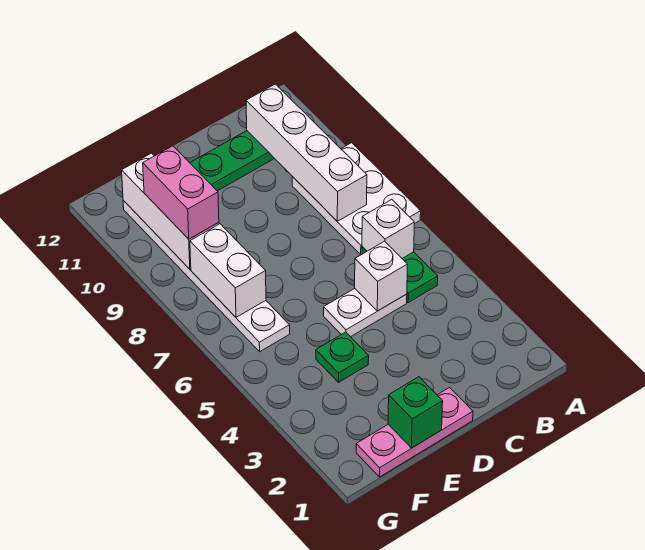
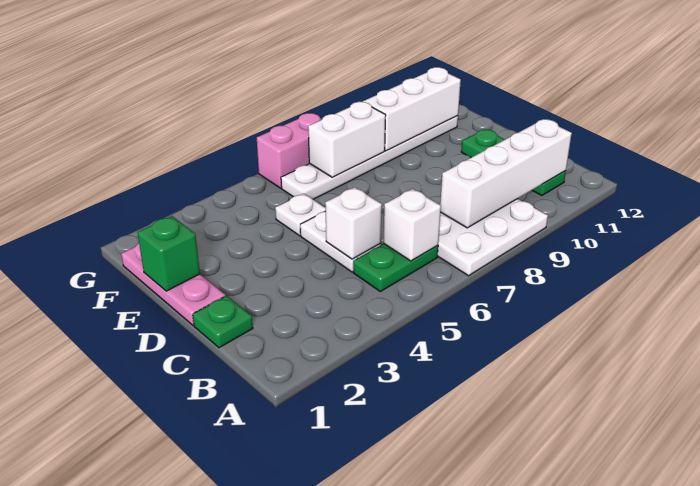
green 1x1 plate [316,332,369,382] -> green 1x1 plate moved to [193,296,253,348]
none -> white 1x1 plate [275,193,326,236]
pink 1x2 brick [143,146,219,239] -> pink 1x2 brick moved to [257,113,322,188]

